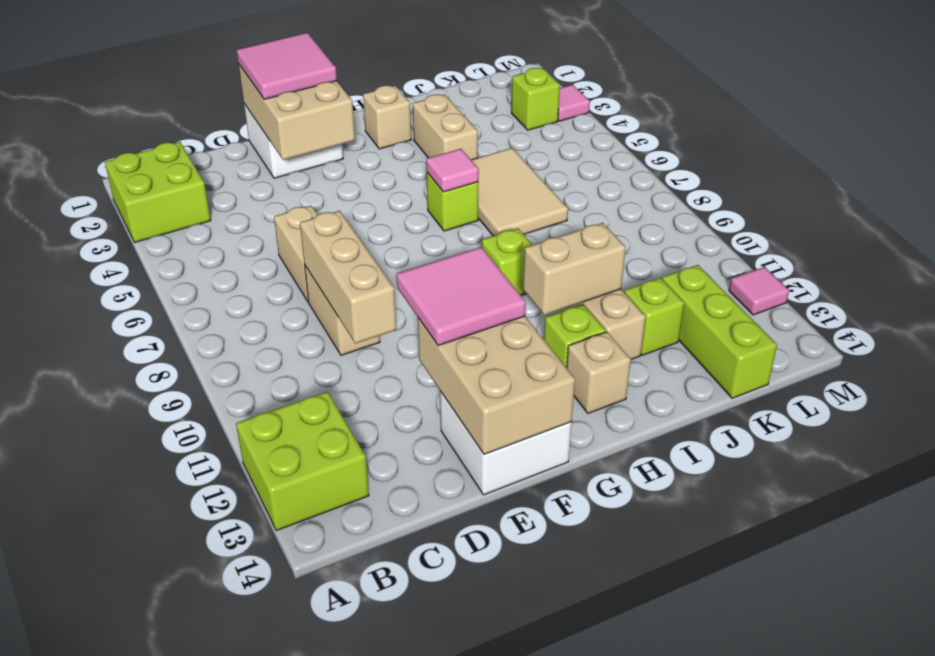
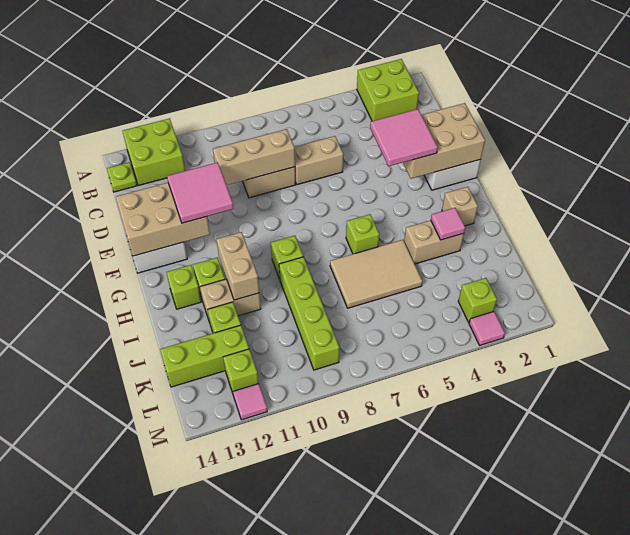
none -> lime 1x1 plate [107,162,137,192]
pink 2x2 tile [237,33,337,99] -> pink 2x2 tile moved to [370,109,438,166]
pink 1x1 tile [426,149,479,192] -> pink 1x1 tile moved to [431,208,465,240]
tan 1x1 brick [567,332,631,413] -> lime 1x1 brick [166,265,201,309]
none -> lime 1x4 brick [279,257,340,370]
none -> lime 1x1 brick [223,349,259,393]

